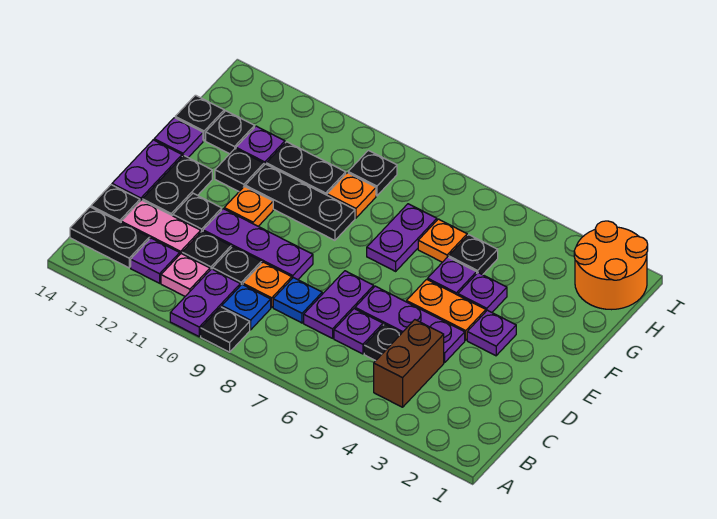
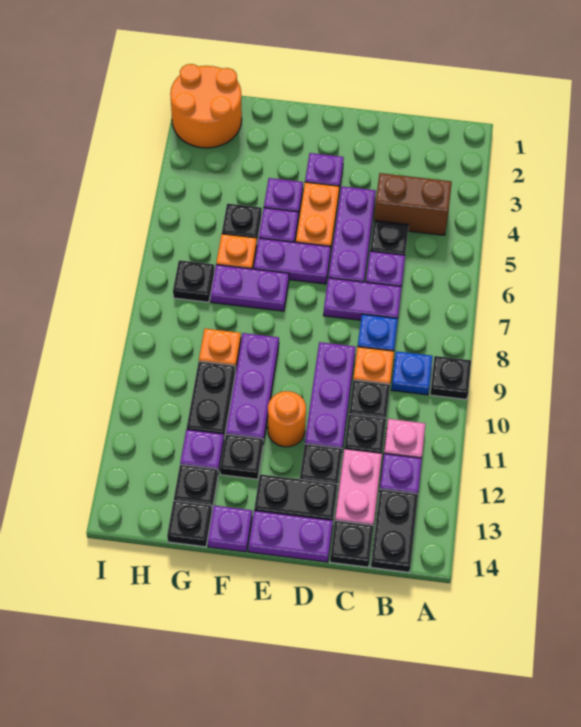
purple 1x2 plate [170,269,240,336] -> purple 1x2 plate moved to [254,238,331,284]
orange 1x1 plate [224,186,273,226] -> orange 1x1 round brick [268,391,306,447]
black 1x3 plate [245,164,355,240] -> purple 1x3 plate [226,333,279,443]
black 1x1 plate [348,150,397,196] -> black 1x1 plate moved to [173,260,214,302]

